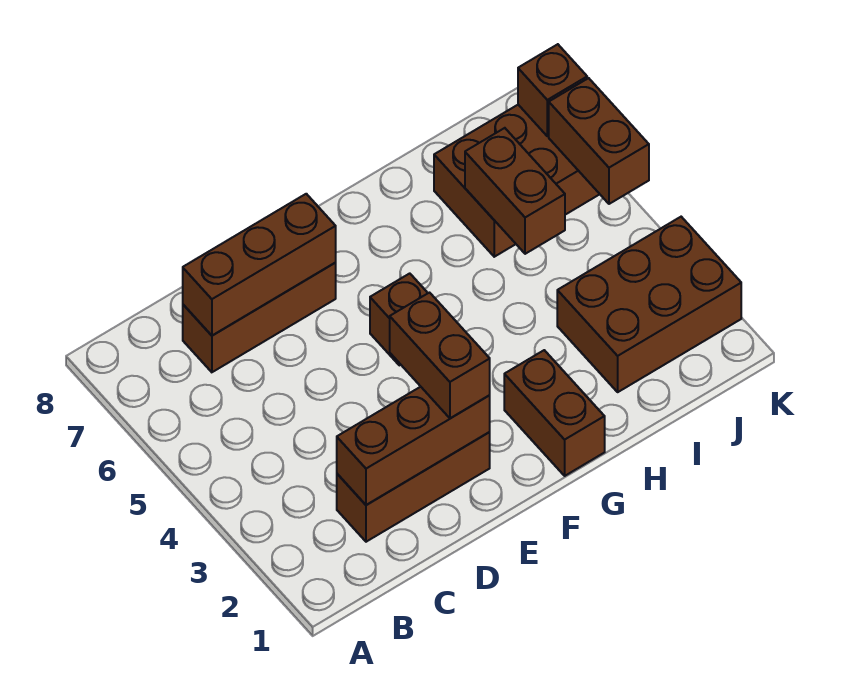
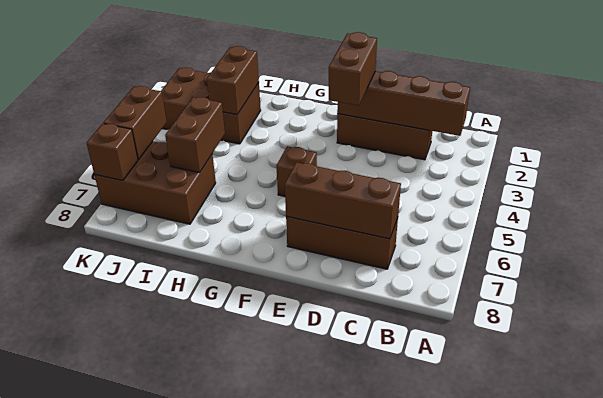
brown 1x3 brick [337,387,490,505] -> brown 1x4 brick [337,71,470,136]
brown 1x2 brick [504,350,605,476] -> brown 1x2 brick moved to [207,46,259,115]

